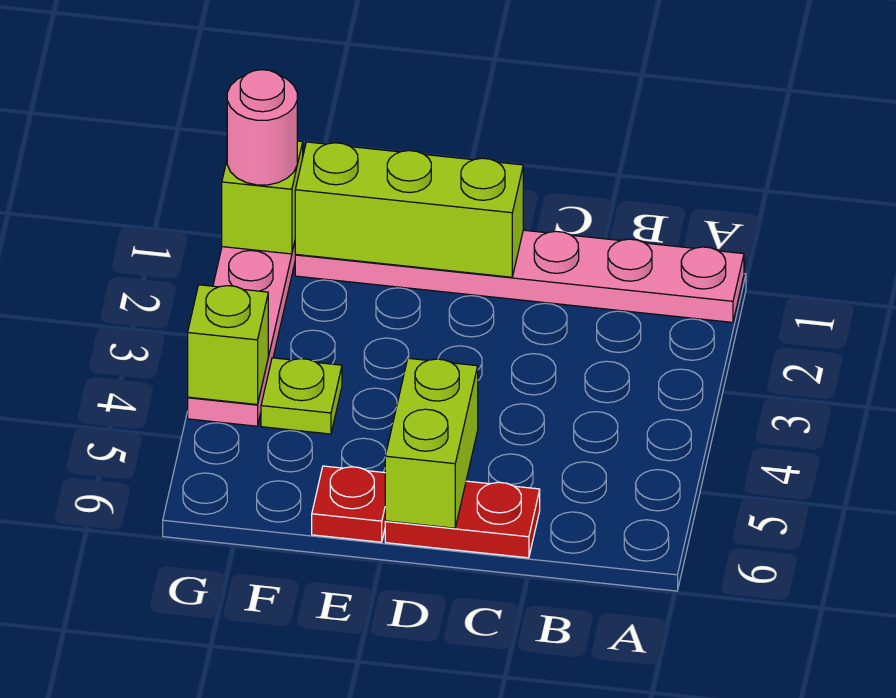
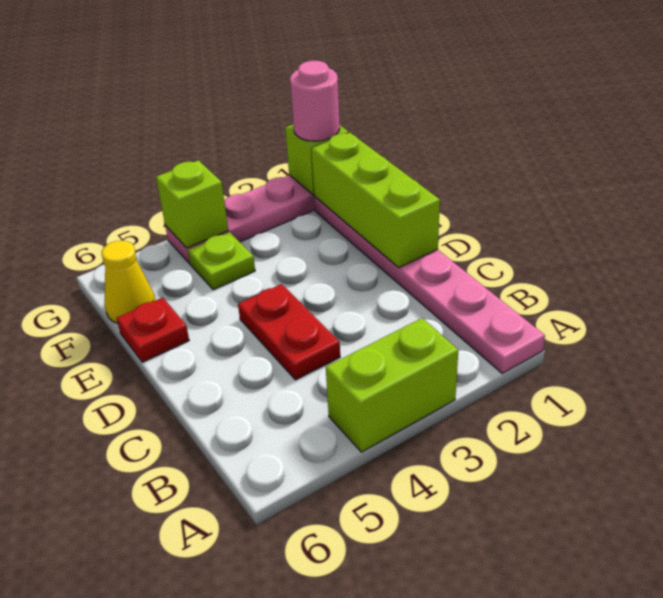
red 1x2 plate [385,481,540,558] -> red 1x2 plate moved to [238,284,340,380]
lime 1x2 brick [385,358,478,528] -> lime 1x2 brick moved to [326,318,458,452]
none -> yellow 1x1 cone [102,241,156,323]

